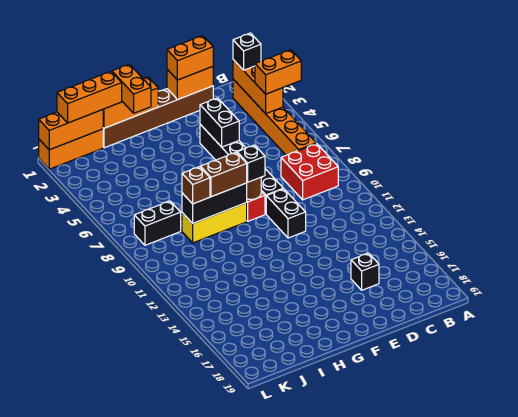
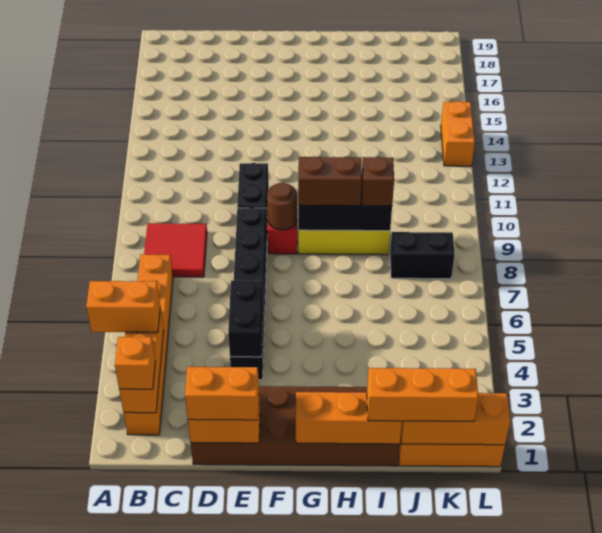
black 1x1 brick [233,33,261,70] -> orange 1x1 brick [115,337,155,389]
red 2x2 brick [281,143,338,200] -> red 2x2 tile [144,223,207,277]
brown 1x6 brick [103,86,213,148] -> brown 2x6 brick [191,386,400,466]
black 1x1 brick [351,253,379,290] -> none
black 1x1 brick [237,145,265,182] -> none
orange 1x2 brick [112,64,151,113] -> orange 1x2 brick moved to [441,101,475,166]

